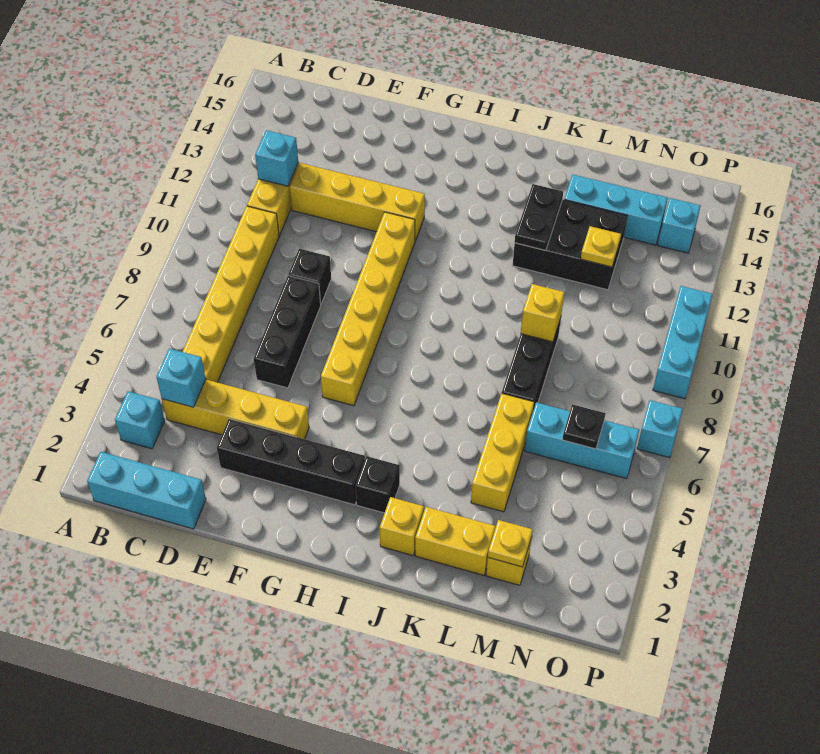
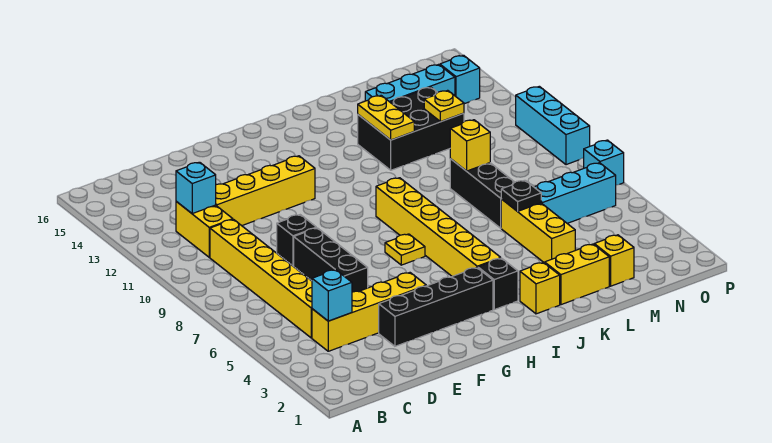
cyan 1x3 brick [87,452,206,529] -> none
cyan 1x1 brick [115,391,165,449] -> none
yellow 1x6 brick [321,212,415,406] -> yellow 1x6 brick moved to [376,178,501,276]
black 1x2 plate [515,184,563,251] -> yellow 1x2 plate [358,96,414,140]
yellow 1x1 plate [488,520,533,567] -> yellow 1x1 plate moved to [385,234,425,265]
black 1x1 plate [562,404,606,449] -> black 1x1 plate moved to [501,180,541,211]

